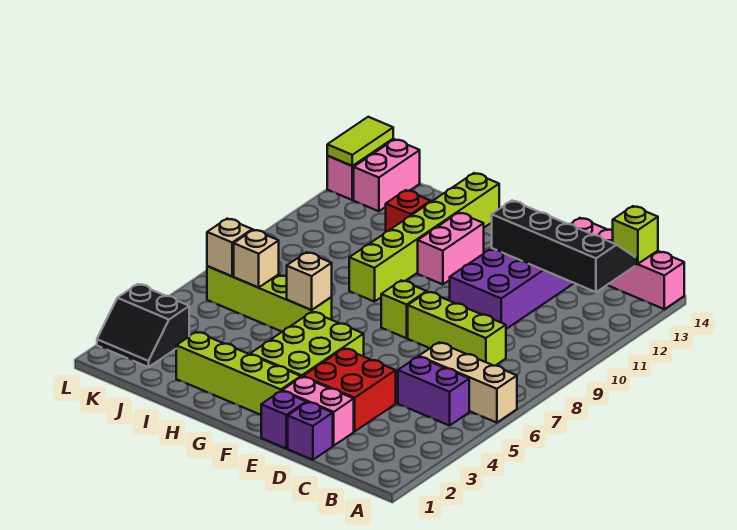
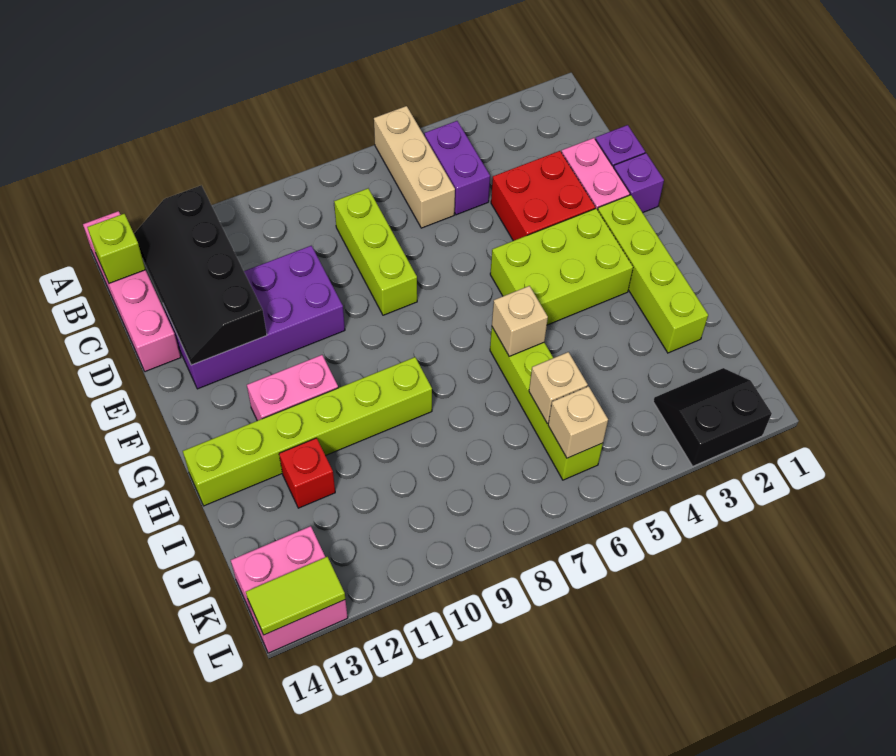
lime 1x1 brick [381,280,426,338] -> none
black 2x2 slope [97,284,189,367] -> black 2x2 slope turned to [653,368,772,466]

